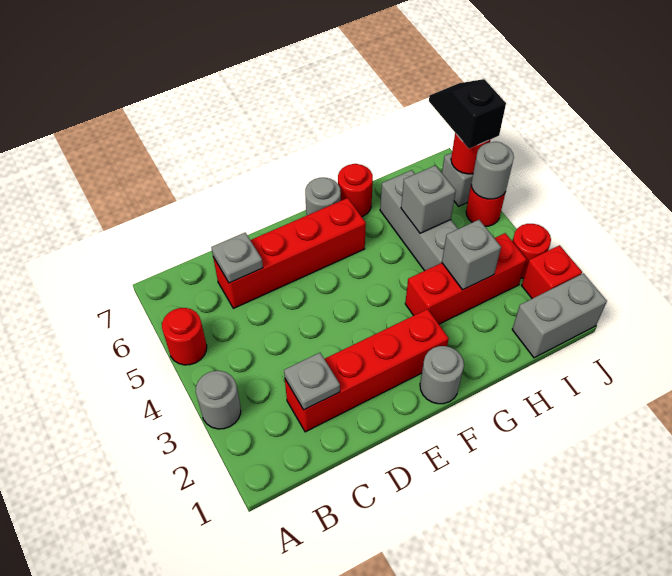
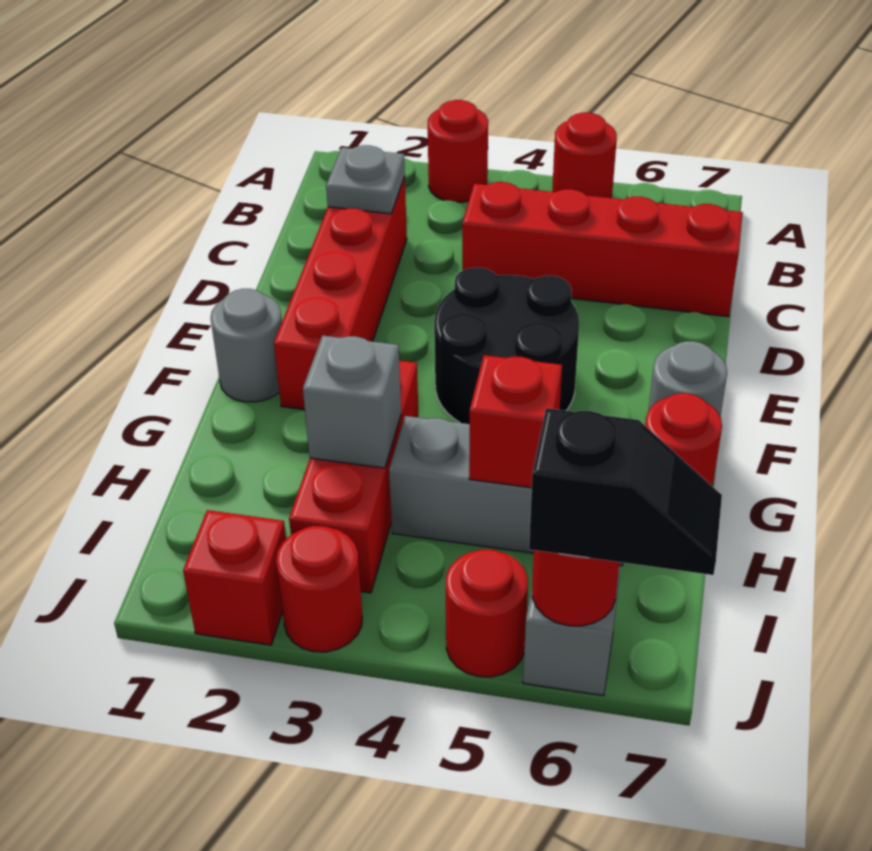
grey 1x1 round brick [196,371,241,429] -> red 1x1 round brick [428,100,488,202]
red 1x4 brick [213,198,366,308] -> red 1x4 brick turned to [462,182,743,317]
grey 1x1 plate [211,233,263,283] -> none
none -> black 2x2 round brick [434,268,579,424]
grey 1x1 brick [401,165,456,233] -> red 1x1 brick [469,355,562,488]
grey 1x2 brick [512,273,607,358] -> none
grey 1x1 round brick [471,142,514,199] -> none

